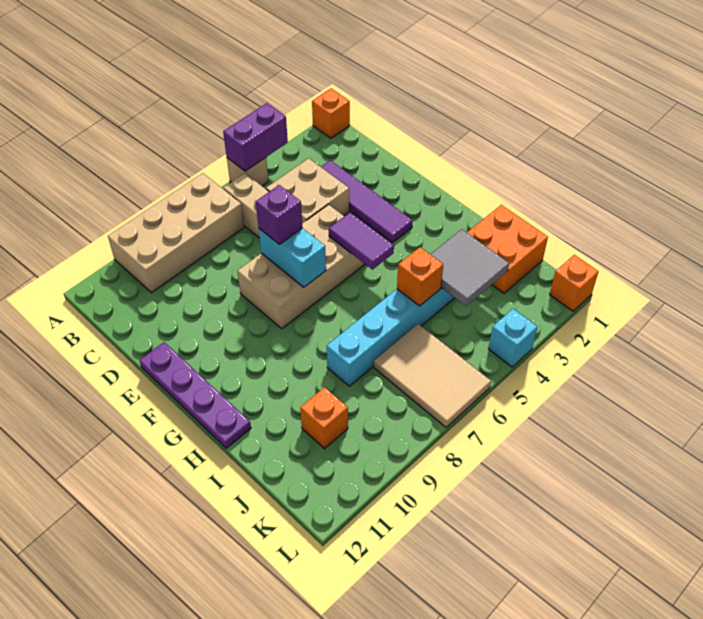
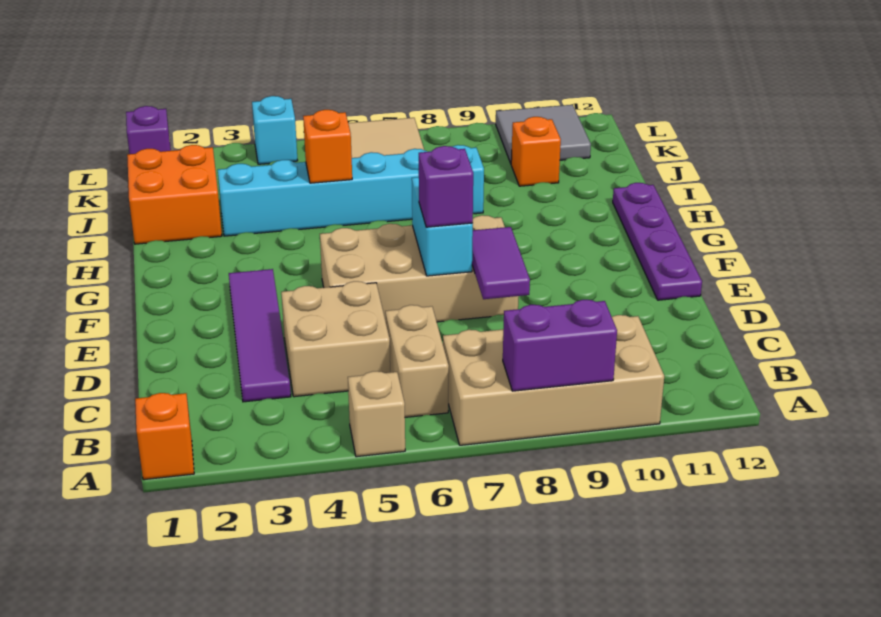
purple 1x2 brick [223,103,288,171] -> purple 1x2 brick moved to [503,300,617,391]
purple 1x2 tile [329,213,394,270] -> purple 1x2 tile moved to [472,227,530,299]
grey 2x2 tile [430,229,509,306] -> grey 2x2 tile moved to [496,105,591,163]
orange 1x1 brick [550,255,599,311] -> purple 1x1 brick [126,106,171,154]

